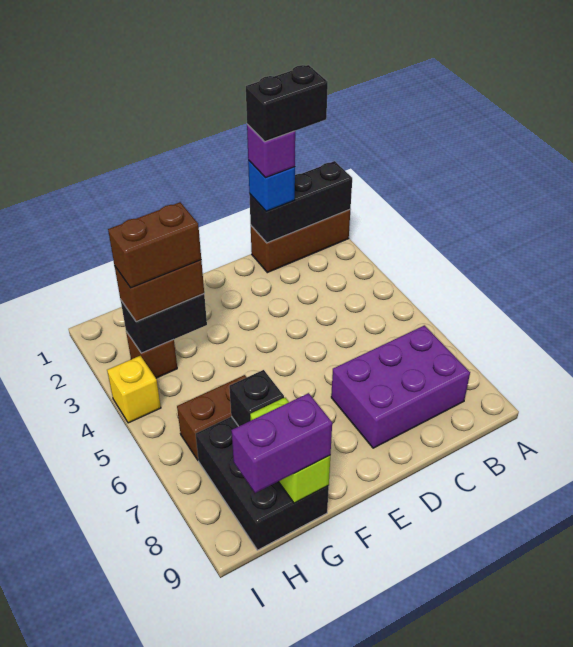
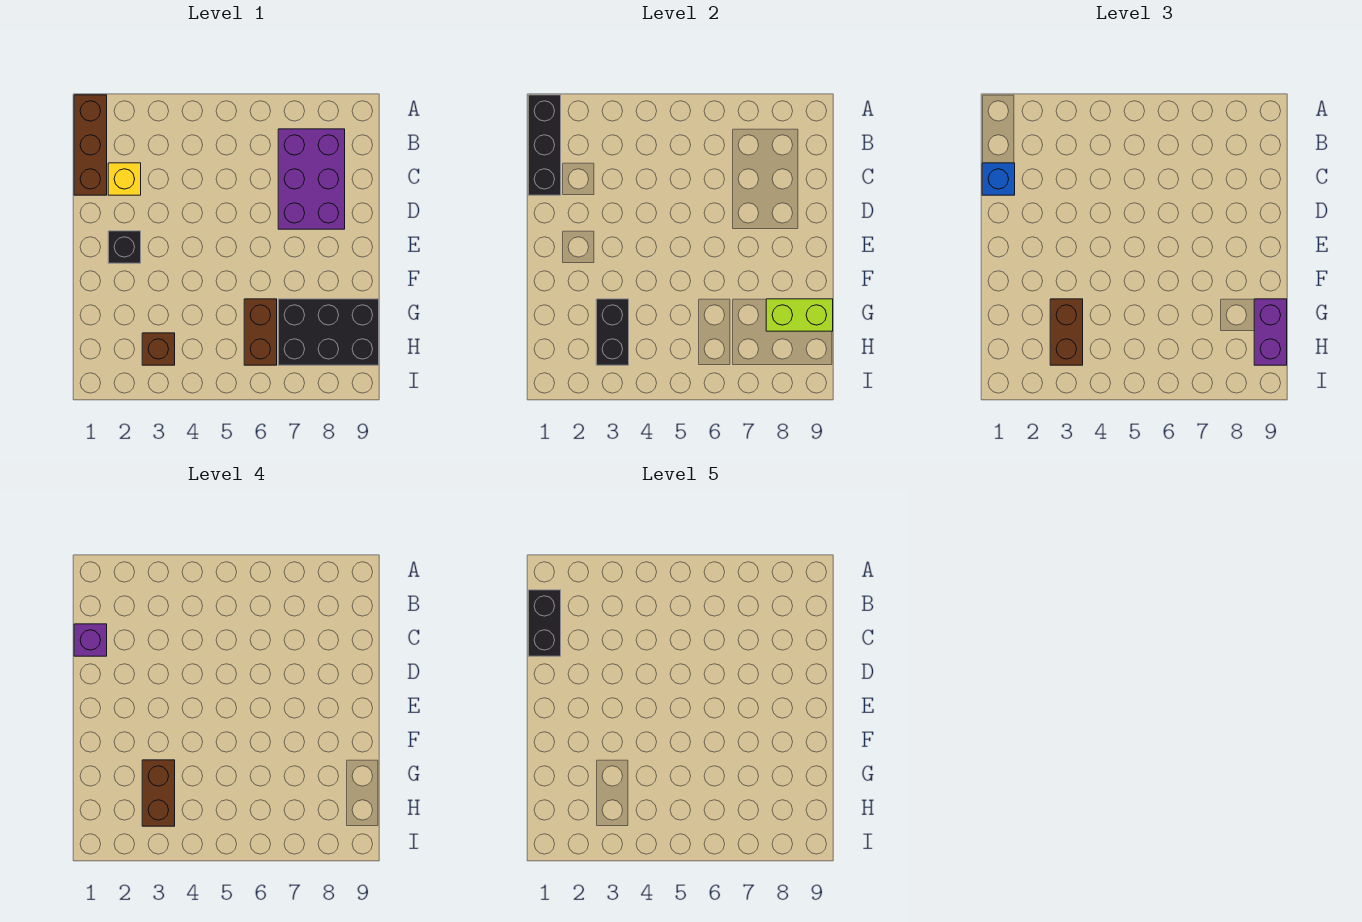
black 1x1 brick [229,370,284,426] -> black 1x1 brick moved to [108,231,141,263]
yellow 1x1 brick [107,356,161,423] -> yellow 1x1 brick moved to [108,163,141,195]

